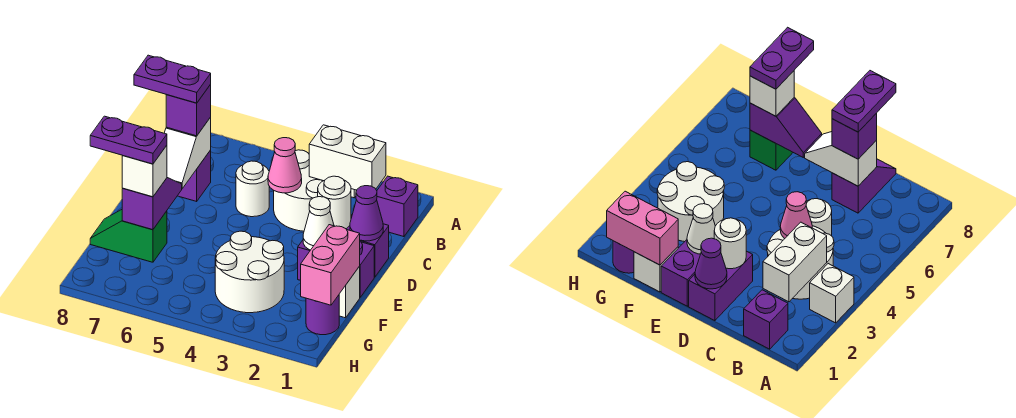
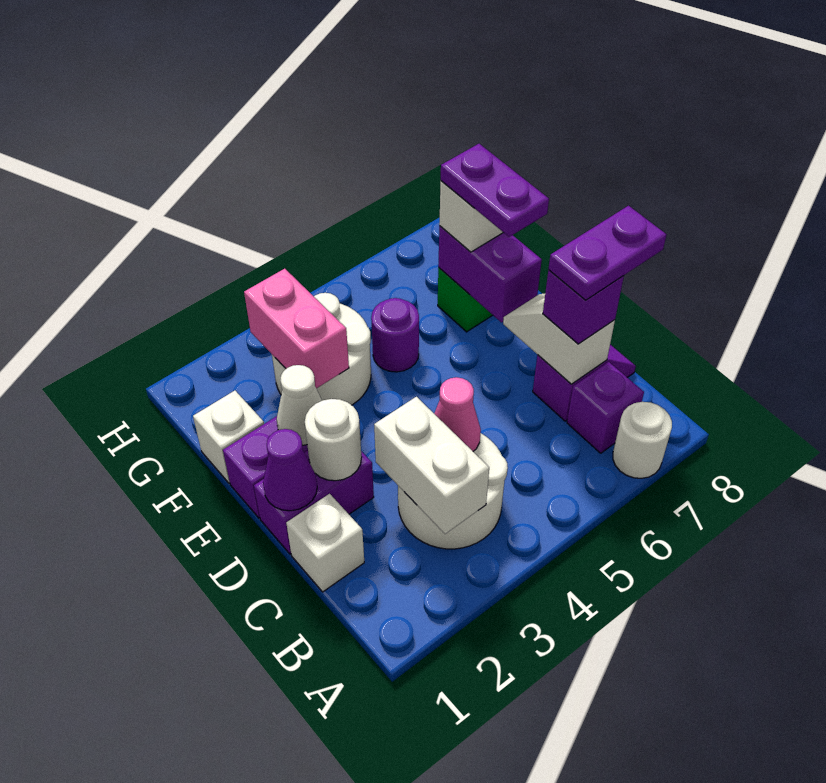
white 1x1 brick [810,264,854,323] -> white 1x1 brick moved to [286,494,364,592]
purple 1x1 brick [377,176,418,237] -> purple 1x1 brick moved to [567,362,644,453]
white 1x2 brick [309,125,386,190] -> white 1x2 brick turned to [374,397,489,534]
white 1x1 round brick [236,161,269,217] -> white 1x1 round brick moved to [613,402,672,478]
purple 1x2 slope [122,178,182,230] -> purple 1x2 brick [438,226,542,322]
pink 1x2 brick [301,225,360,305] -> pink 1x2 brick moved to [244,269,349,388]
purple 1x2 plate [90,116,167,164] -> purple 1x2 plate turned to [441,144,549,237]
purple 1x1 round brick [306,295,339,335] -> purple 1x1 round brick moved to [371,298,419,372]

